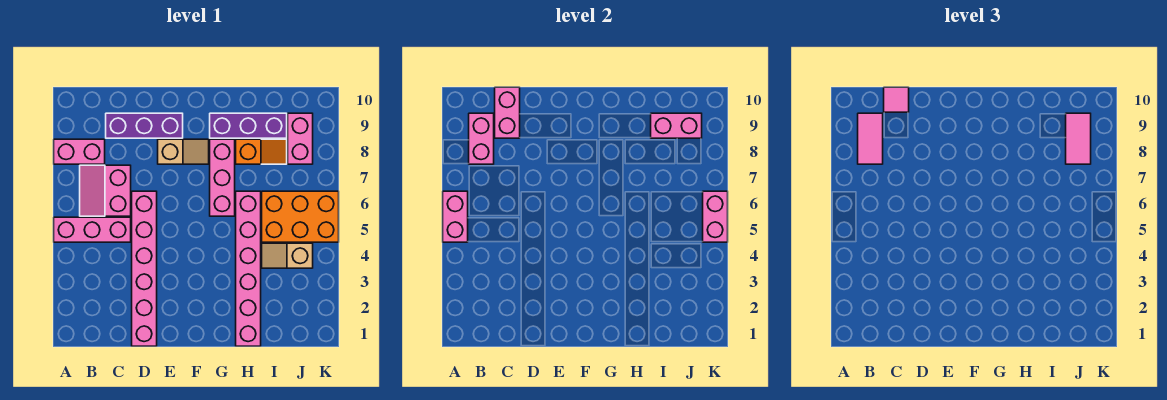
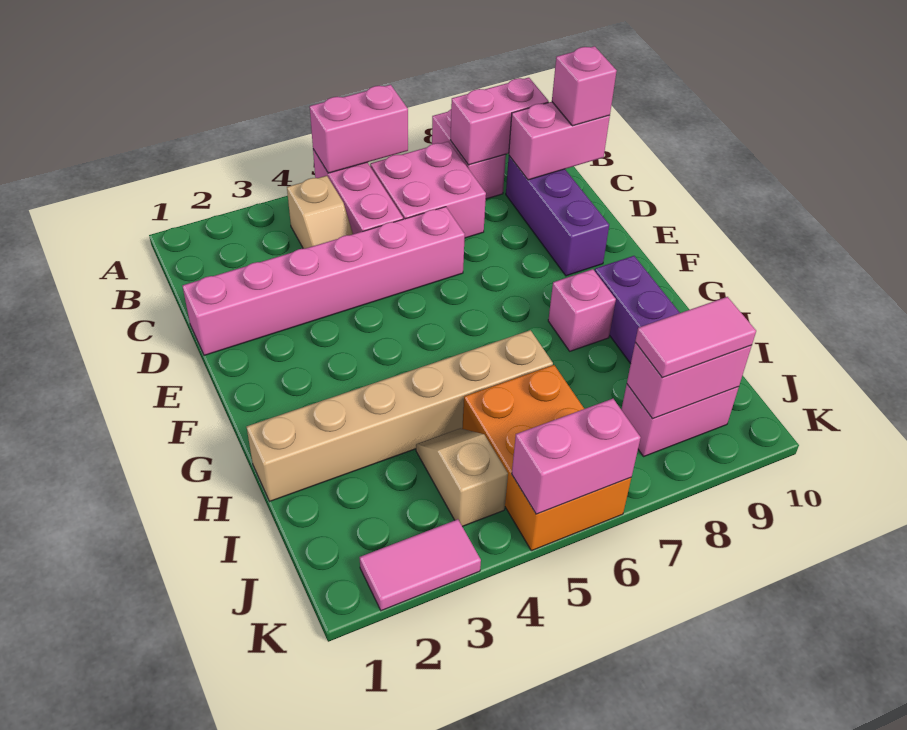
pink 2x2 slope [80,165,131,216] -> pink 2x2 brick [370,141,486,238]
pink 1x2 tile [858,113,883,164] -> pink 1x2 tile moved to [360,519,481,611]
pink 1x1 tile [884,87,909,112] -> pink 1x1 brick [552,46,617,126]
tan 1x2 slope [158,139,209,164] -> tan 1x2 slope moved to [287,176,353,249]
pink 1x3 brick [210,139,235,216] -> pink 1x1 brick [548,269,616,351]
pink 1x6 brick [236,191,261,346] -> tan 1x6 brick [247,330,553,501]
orange 1x2 slope [236,139,287,164] -> none
pink 1x2 brick [651,113,702,138] -> pink 1x2 brick turned to [627,342,752,419]

